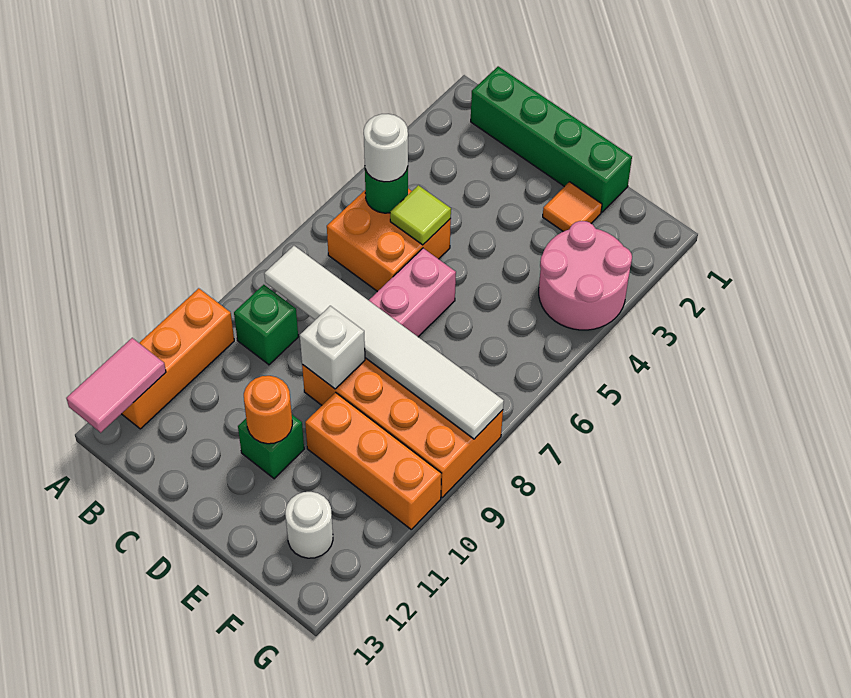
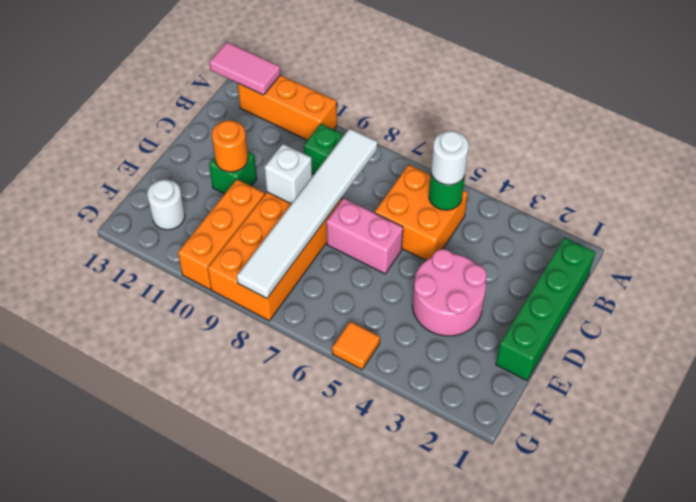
lime 1x1 tile [390,185,451,245] -> none
orange 1x1 tile [543,182,602,232] -> orange 1x1 tile moved to [332,321,380,370]
pink 2x2 round brick [539,221,632,330] -> pink 2x2 round brick moved to [413,249,487,336]

